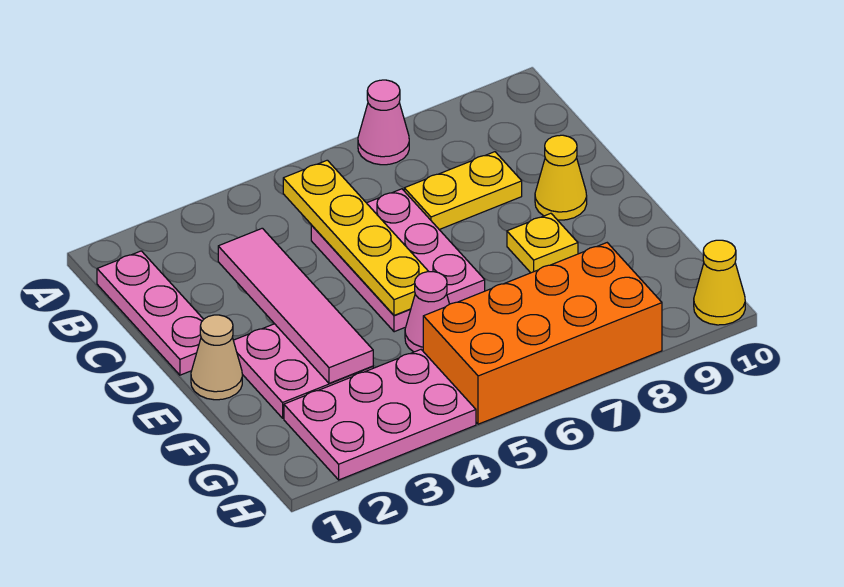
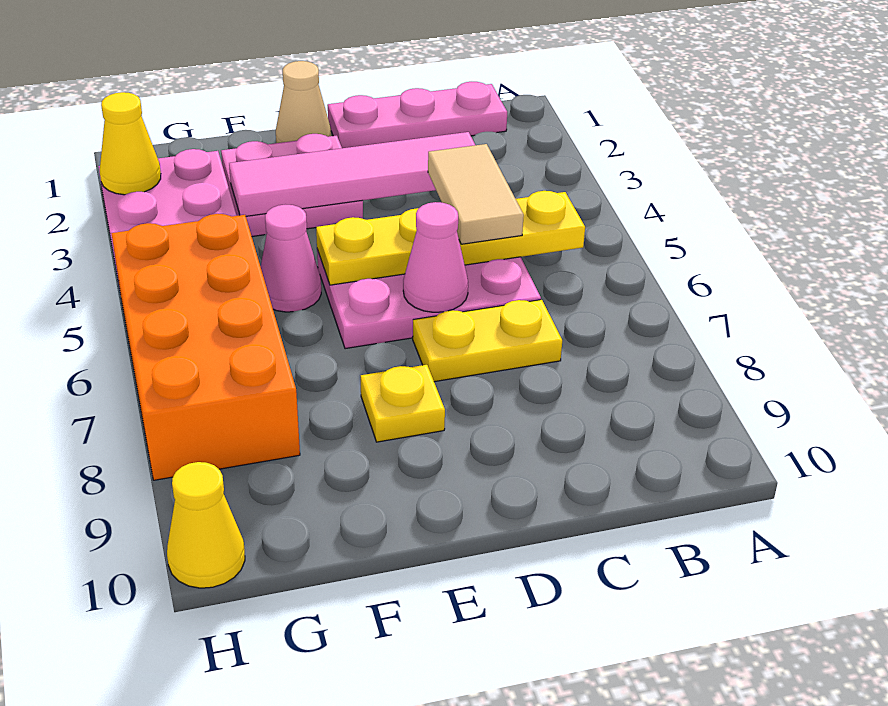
pink 1x1 cone [358,80,409,165] -> pink 1x1 cone moved to [403,202,468,312]
none -> tan 1x2 tile [428,144,524,244]
yellow 1x2 plate [404,152,522,230] -> yellow 1x2 plate turned to [413,300,562,382]
yellow 1x1 cone [535,135,587,220] -> yellow 1x1 cone moved to [99,92,161,195]

